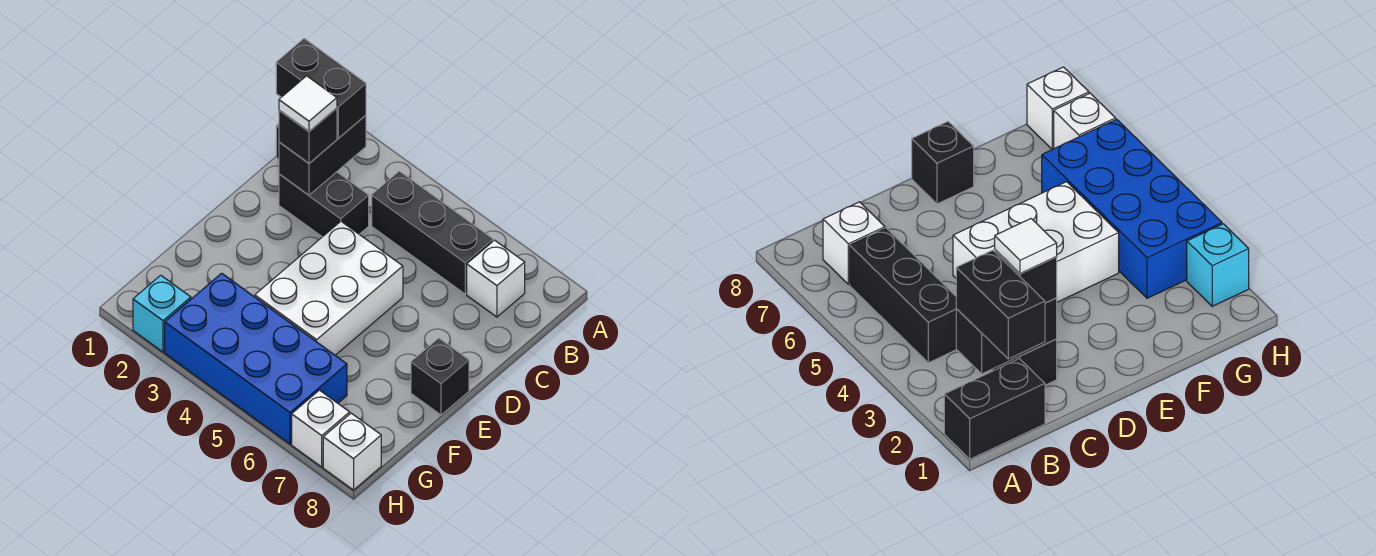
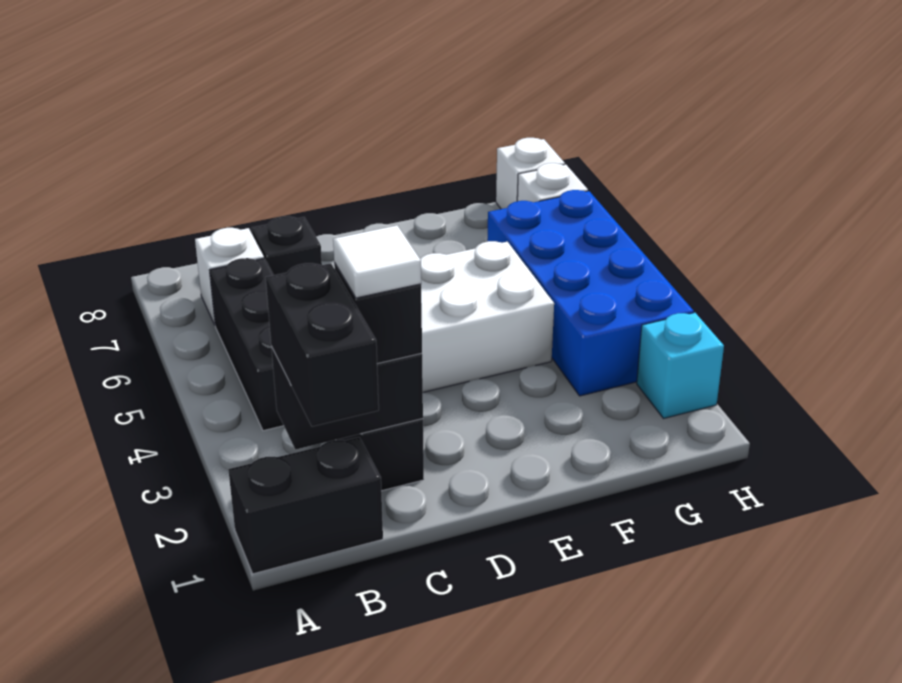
black 1x1 brick [411,338,469,415] -> black 1x1 brick moved to [252,216,322,275]

